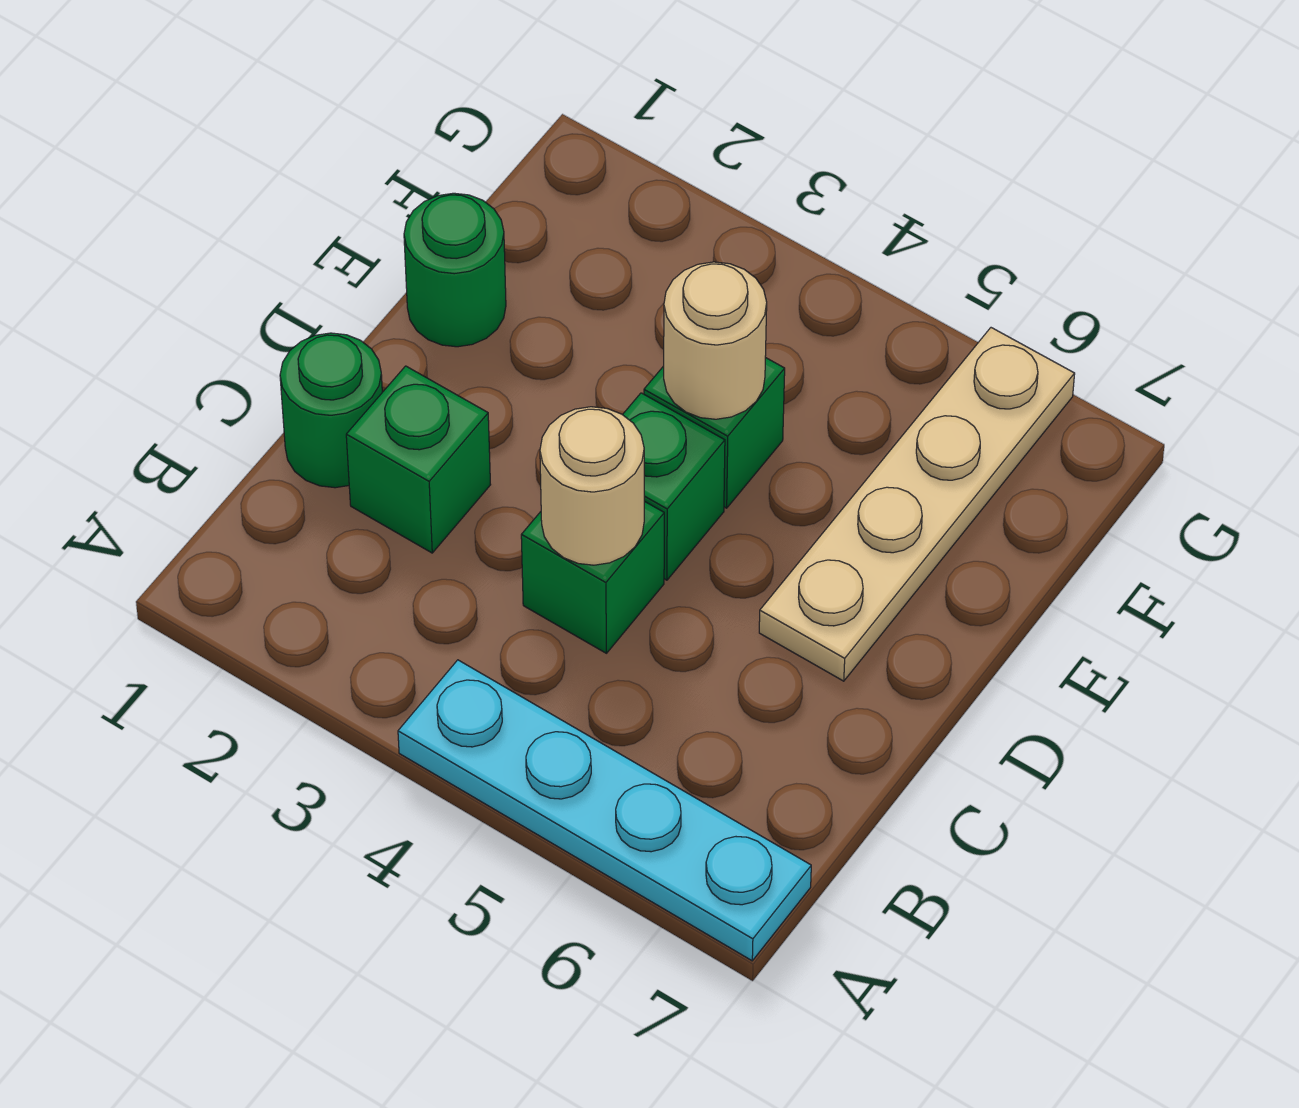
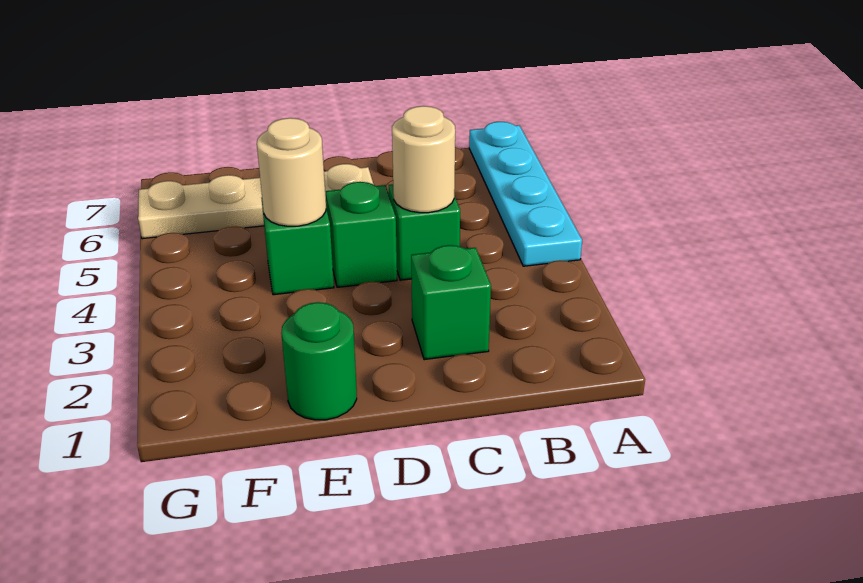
green 1x1 round brick [280,333,382,488] -> none

